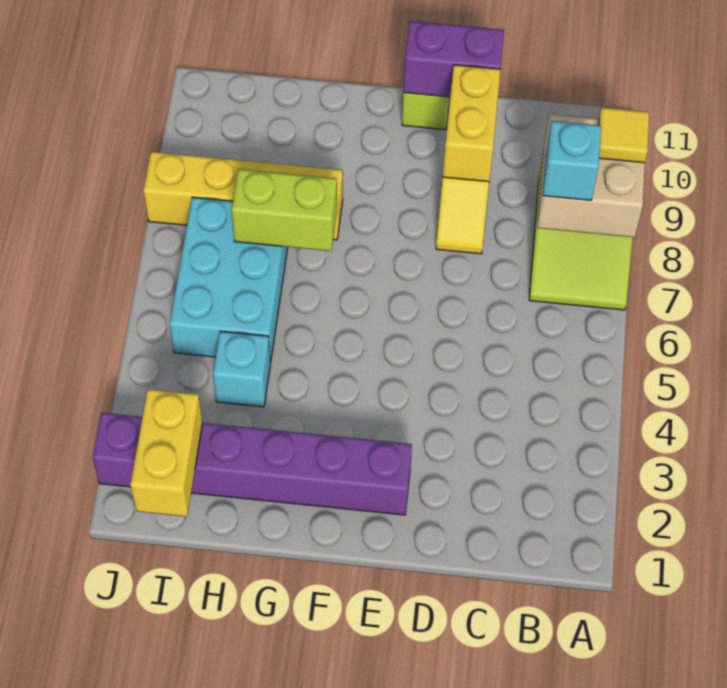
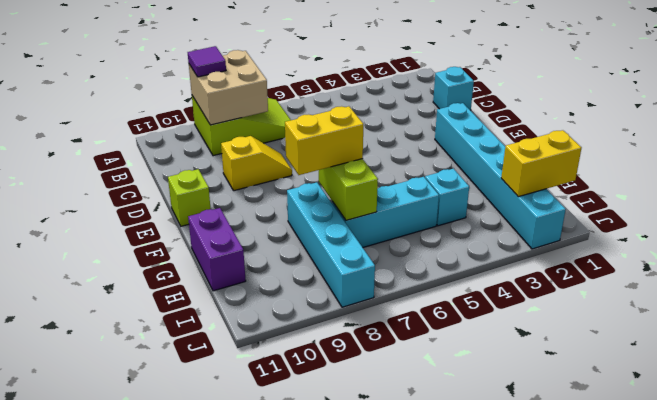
yellow 1x1 tile [599,108,649,163] -> purple 1x1 tile [188,46,226,77]
cyan 1x1 brick [543,121,601,200] -> cyan 1x1 brick moved to [433,67,474,110]
yellow 1x2 brick [443,65,500,182] -> yellow 1x2 brick moved to [285,106,363,175]
purple 1x2 brick [403,21,504,97] -> purple 1x2 brick moved to [188,208,246,291]
purple 1x6 brick [93,413,412,515] -> cyan 1x6 brick [435,103,566,249]
yellow 1x4 brick [143,152,343,240] -> cyan 1x4 brick [287,182,375,307]
cyan 2x3 brick [170,197,288,362] -> cyan 1x3 brick [332,177,439,247]

